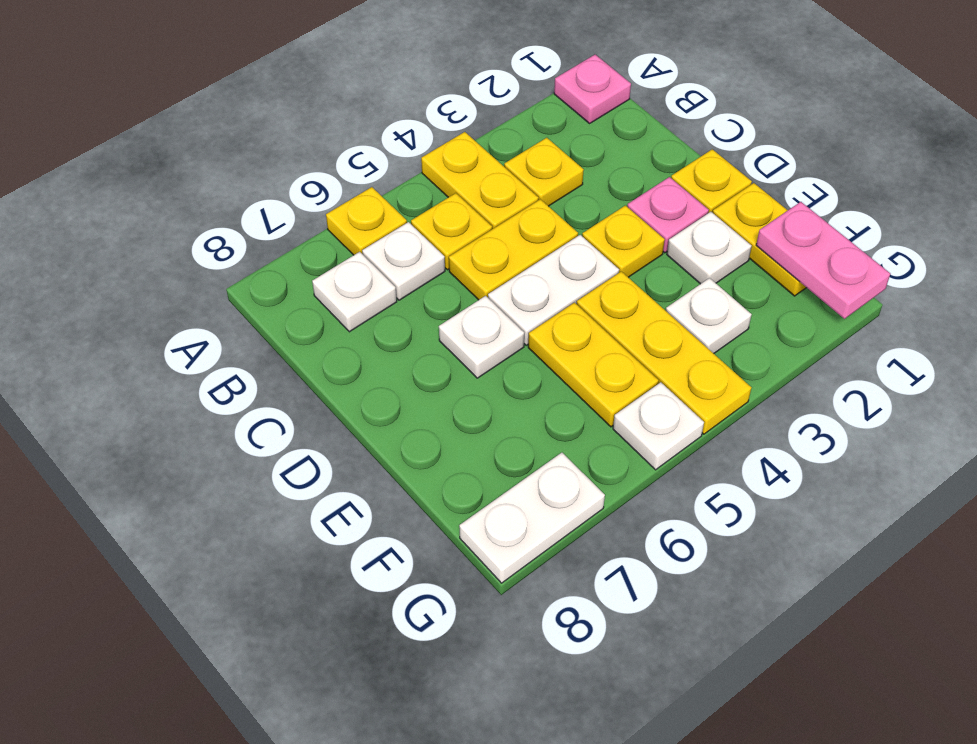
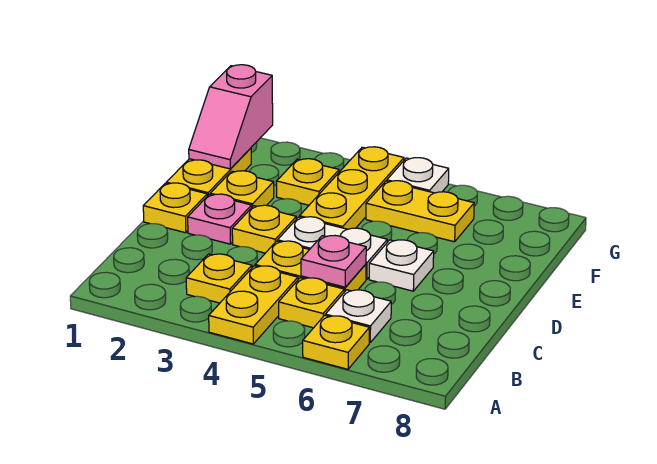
pink 1x1 plate [554,55,631,123] -> pink 1x1 plate moved to [301,236,366,287]
white 1x1 plate [312,252,397,332] -> none
white 1x1 plate [667,212,752,284] -> yellow 1x1 plate [210,171,274,207]
yellow 1x2 plate [528,303,659,427] -> yellow 1x2 plate turned to [366,181,474,242]
pink 1x2 plate [756,202,890,319] -> pink 1x2 slope [189,65,273,169]
white 1x1 plate [666,278,752,353] -> yellow 1x1 plate [277,159,339,205]
white 1x2 plate [459,453,605,583] -> none

